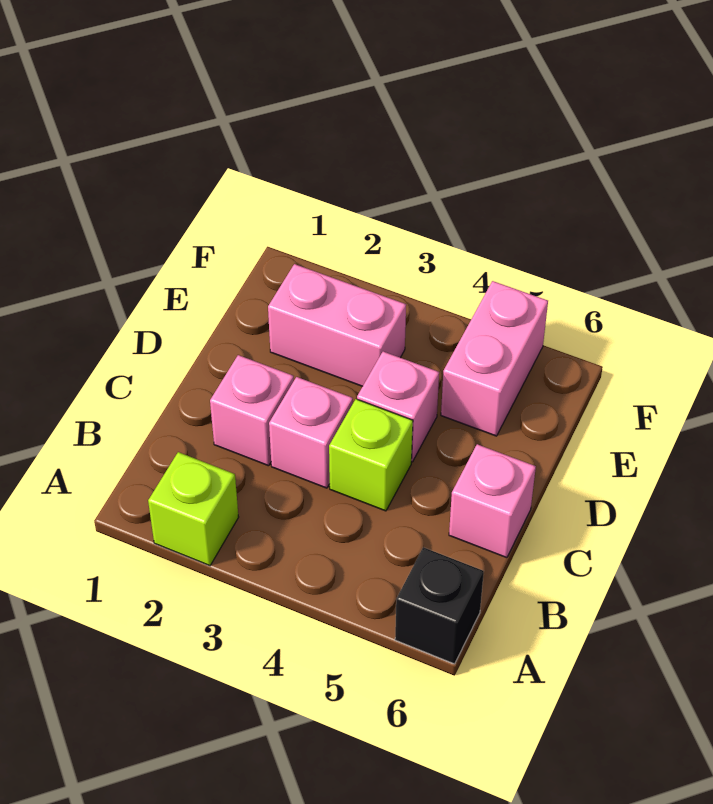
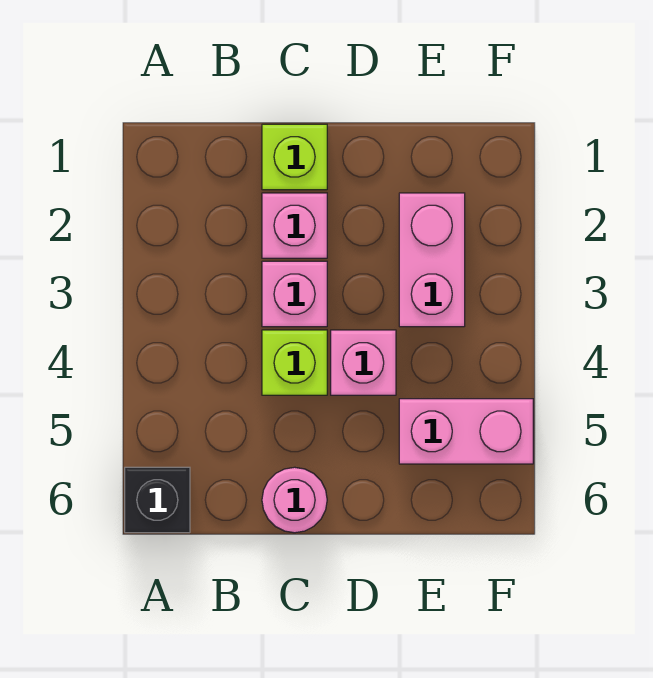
lime 1x1 brick [148,452,239,566] -> lime 1x1 brick moved to [262,124,327,190]
pink 1x1 brick [449,444,536,558] -> pink 1x1 round brick [262,467,327,533]

